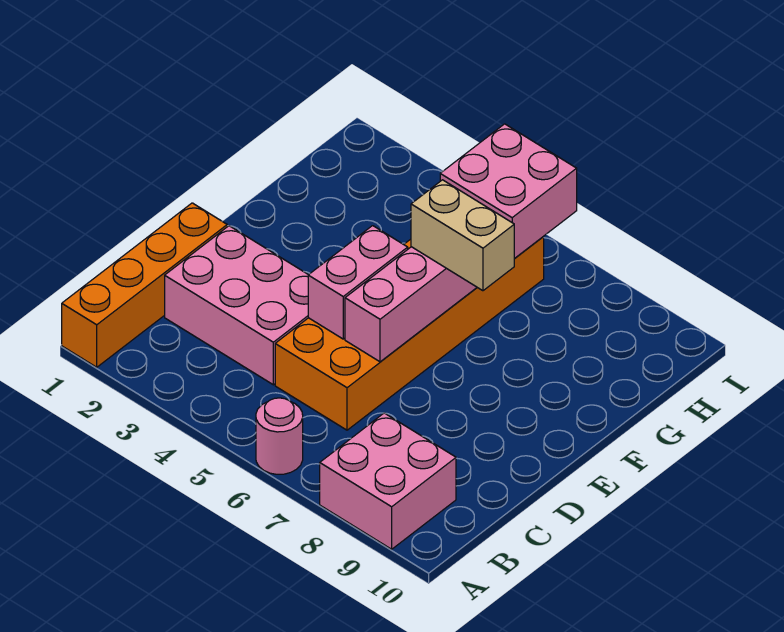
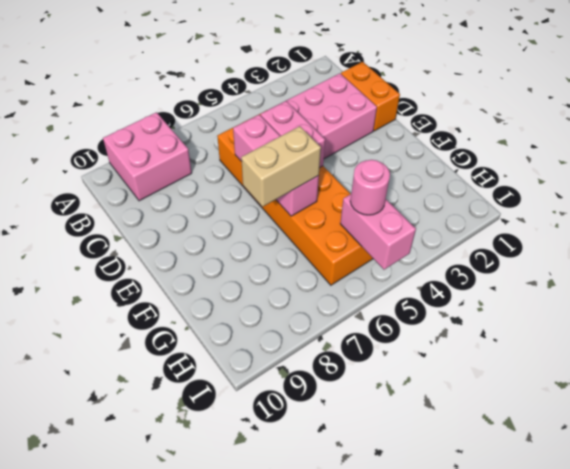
orange 1x4 brick [62,203,227,367] -> orange 1x2 brick [341,62,400,131]
pink 1x1 round brick [256,398,303,474] -> pink 1x1 round brick moved to [350,160,390,215]
pink 2x2 brick [440,124,577,259] -> pink 1x2 brick [340,194,416,270]

